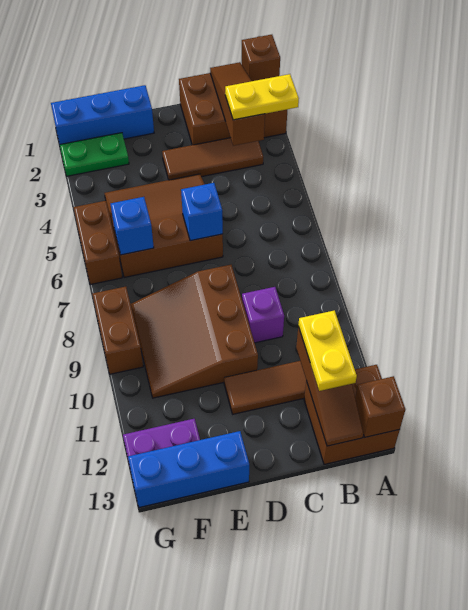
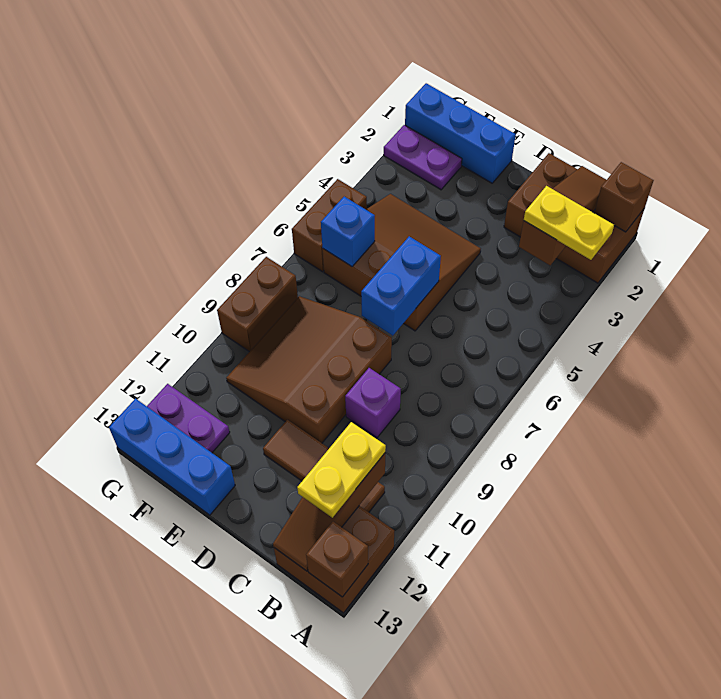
brown 1x3 tile [162,138,263,180] -> none
blue 1x1 brick [181,183,223,241] -> blue 1x2 brick [361,236,441,336]
green 1x2 plate [60,133,129,176] -> purple 1x2 plate [384,125,462,190]

